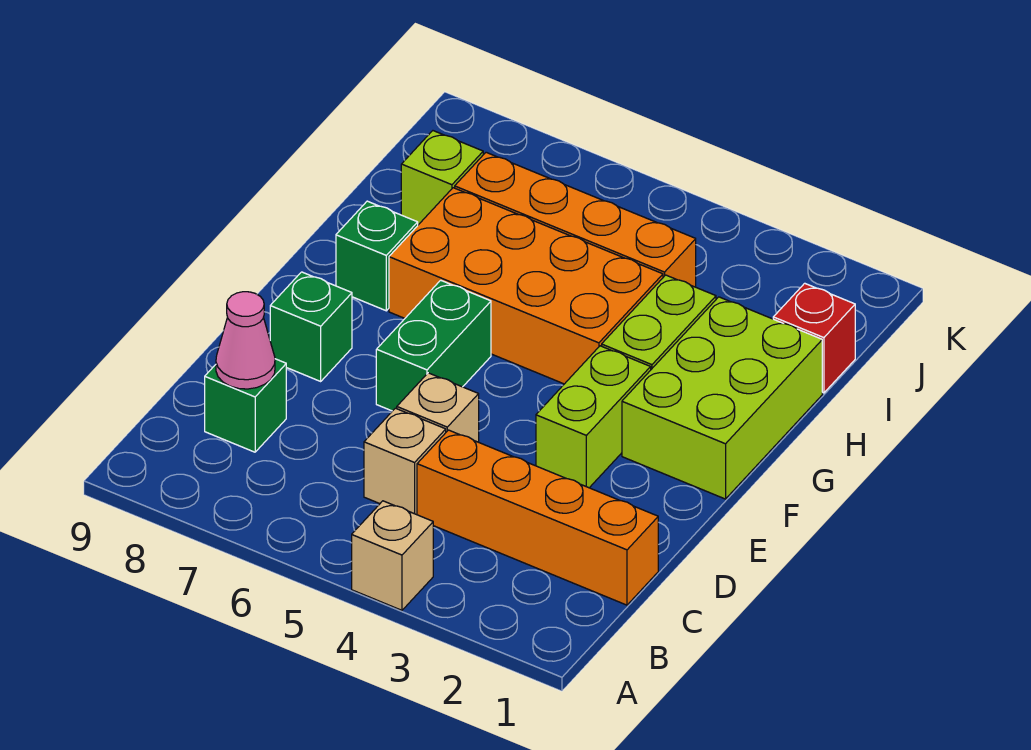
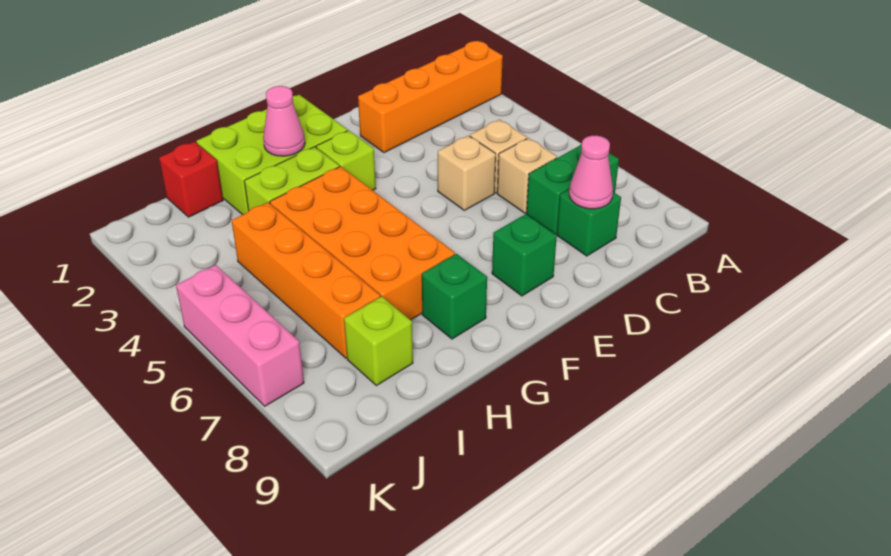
tan 1x1 brick [352,501,433,610] -> tan 1x1 brick moved to [497,138,557,213]
orange 1x4 brick [417,430,658,605] -> orange 1x4 brick turned to [358,41,503,153]
lime 1x2 brick [536,346,651,488] -> lime 1x1 brick [316,130,376,190]
green 1x2 brick [376,280,491,411] -> green 1x2 brick moved to [526,144,619,234]
none -> pink 1x1 cone [263,86,305,156]
none -> pink 1x3 brick [176,265,304,406]

